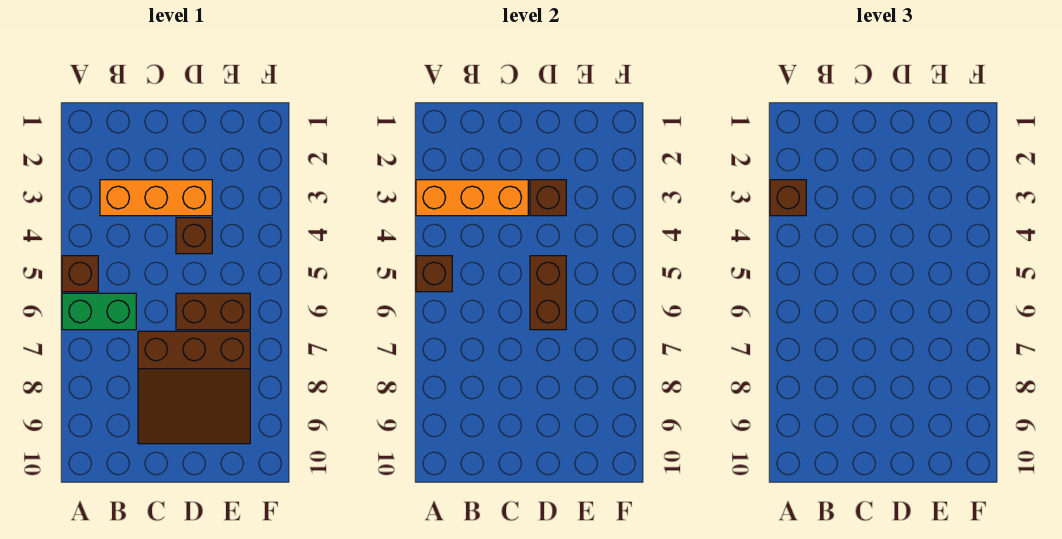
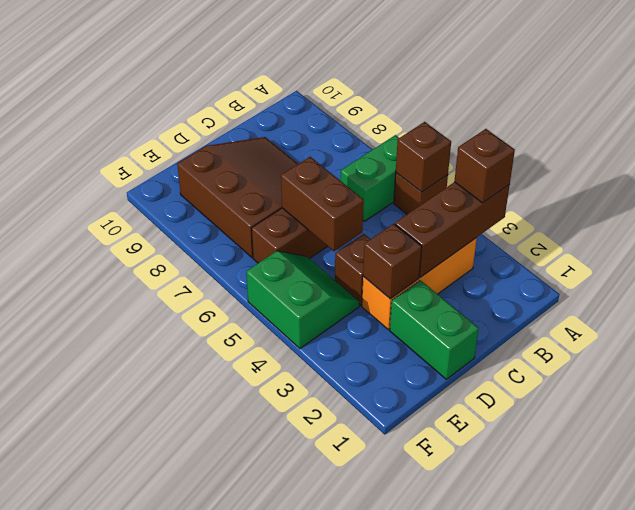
orange 1x3 brick [416,180,528,216] -> brown 1x3 brick [395,182,510,277]
brown 3x3 slope [138,331,250,444] -> brown 3x3 slope turned to [177,137,298,257]
none -> green 1x2 brick [390,280,479,379]
none -> green 2x2 slope [246,251,359,349]

